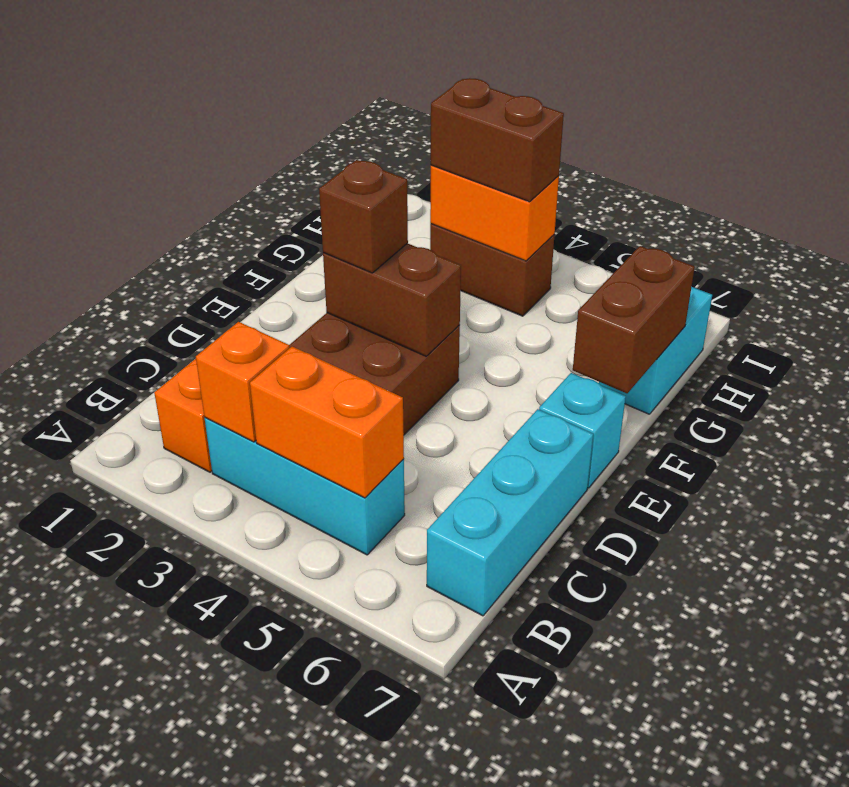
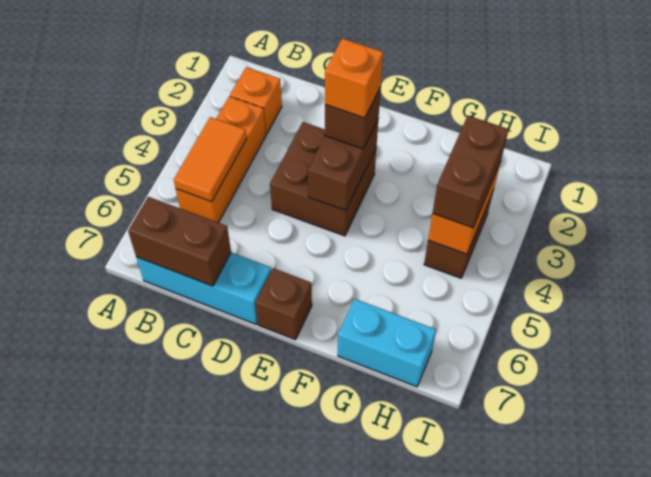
cyan 1x3 brick [205,418,405,555] -> orange 1x3 brick [176,96,266,223]
orange 1x1 brick [196,322,290,442] -> orange 1x1 brick moved to [325,39,383,118]
orange 1x2 brick [250,347,404,498] -> orange 1x2 tile [174,117,247,202]
cyan 1x1 brick [539,373,626,488] -> brown 1x1 brick [256,268,312,340]
brown 1x2 brick [573,246,695,393] -> brown 1x2 brick moved to [128,197,231,286]

